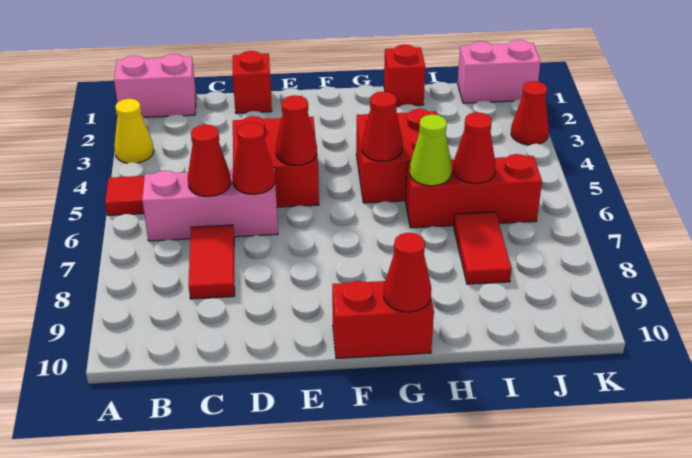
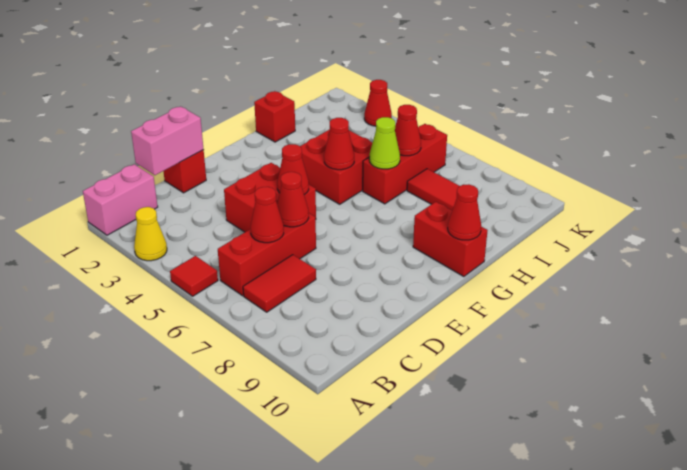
pink 1x3 brick [142,168,278,241] -> red 1x3 brick [218,213,316,296]
red 1x2 tile [189,225,235,299] -> red 1x2 tile turned to [243,255,316,312]
red 1x2 brick [332,281,434,359] -> red 1x2 brick turned to [413,202,488,277]
pink 1x2 brick [458,40,540,103] -> pink 1x2 brick moved to [131,106,204,175]

